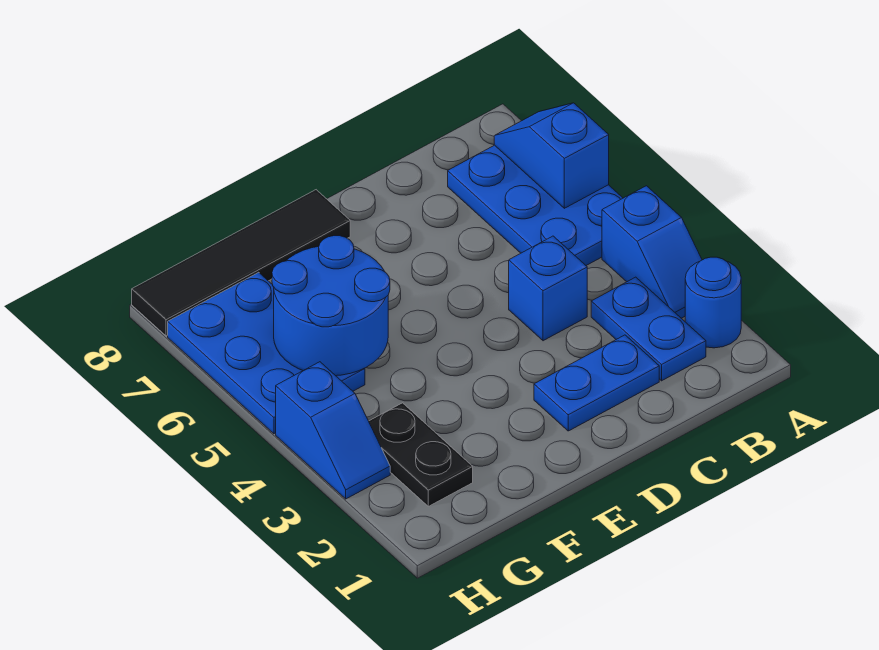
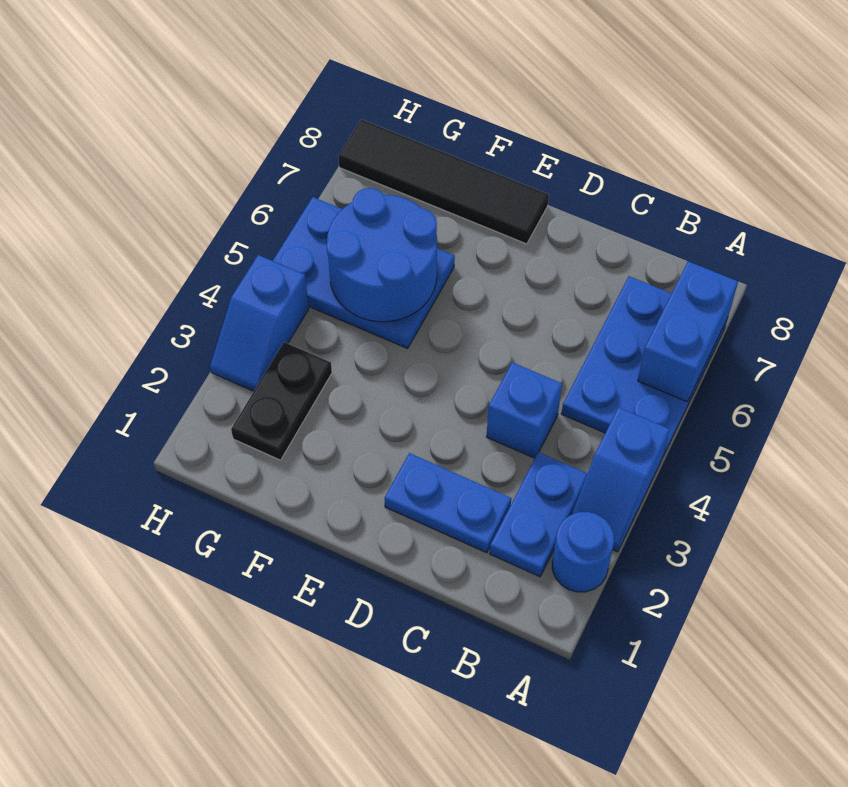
blue 1x2 slope [494,103,609,208] -> blue 1x2 brick [638,261,738,402]
blue 2x3 plate [168,272,365,434] -> blue 2x3 plate turned to [273,197,455,349]

